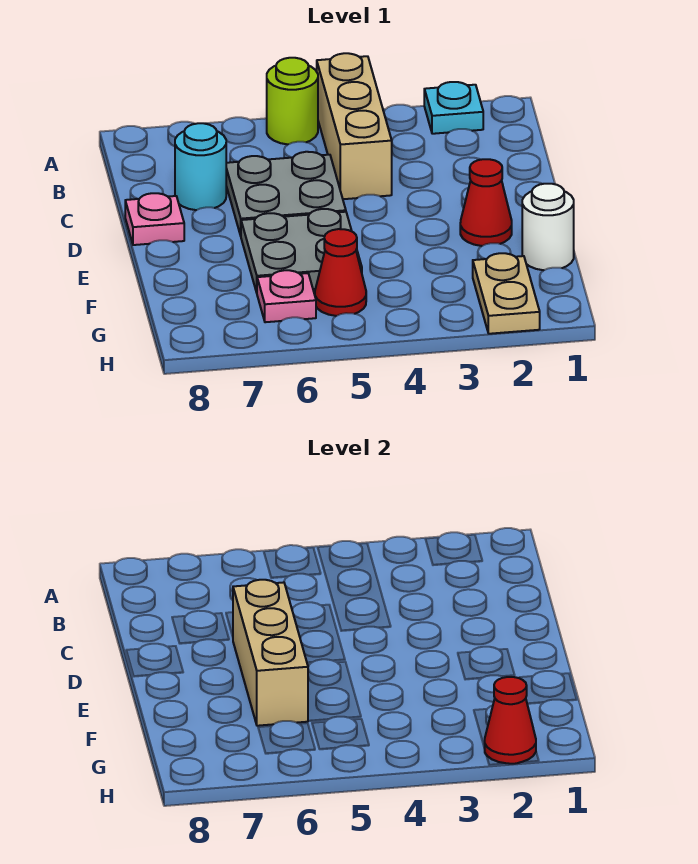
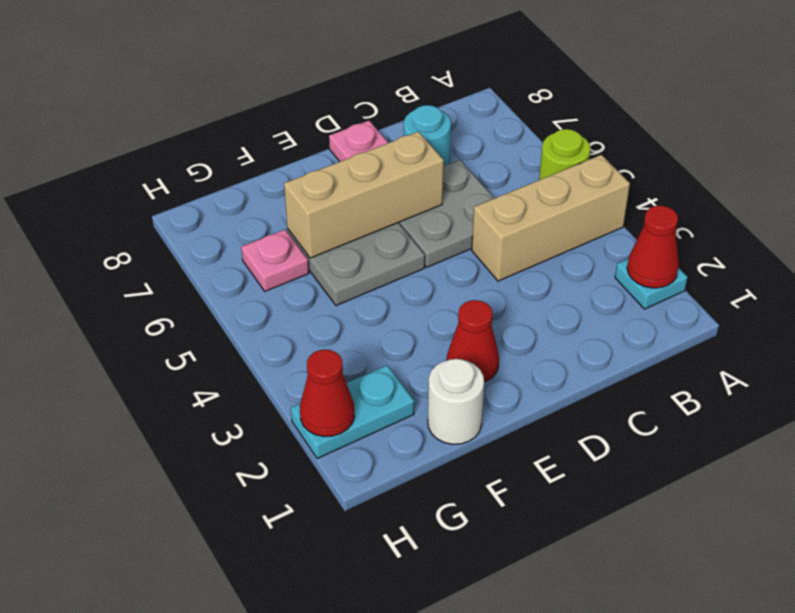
tan 1x2 plate [473,253,540,334] -> cyan 1x2 plate [291,365,414,459]
red 1x1 cone [315,229,366,316] -> red 1x1 cone moved to [627,206,679,288]

